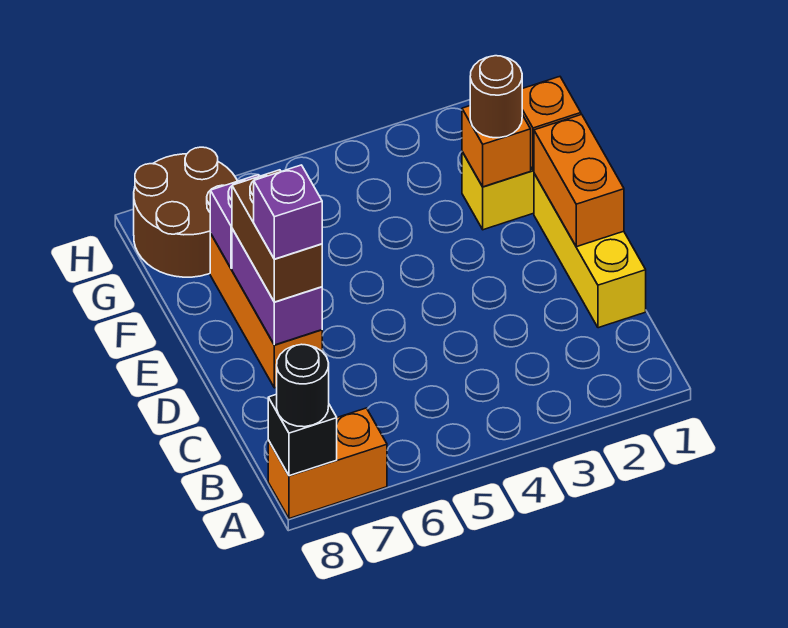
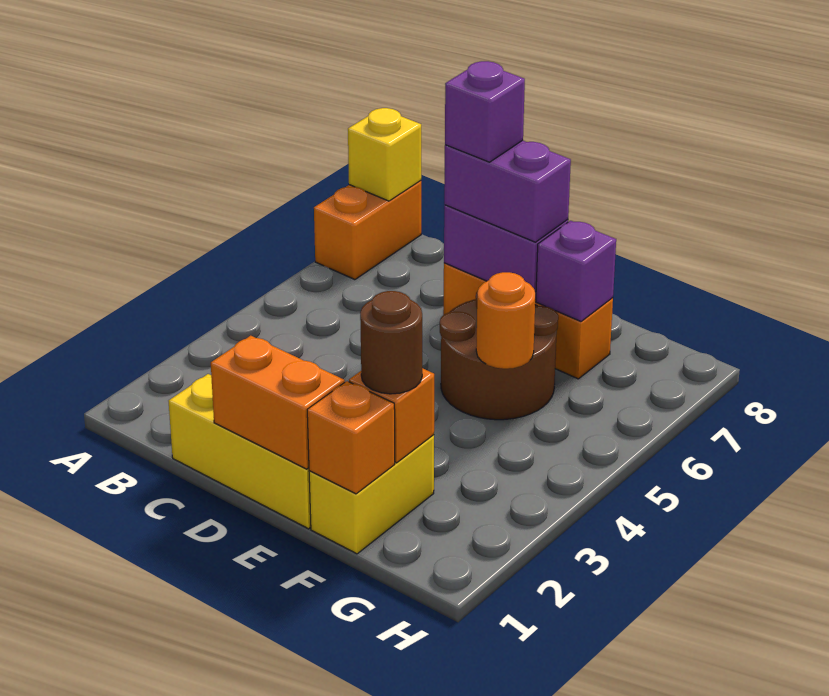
black 1x1 brick [268,394,337,476] -> yellow 1x1 brick [348,108,421,201]
black 1x1 round brick [277,344,329,427] -> none
brown 1x2 brick [232,170,322,302] -> purple 1x2 brick [444,140,571,242]
none -> orange 1x1 round brick [476,272,535,369]
brown 2x2 round brick [134,147,237,277] -> brown 2x2 round brick moved to [440,291,558,420]

